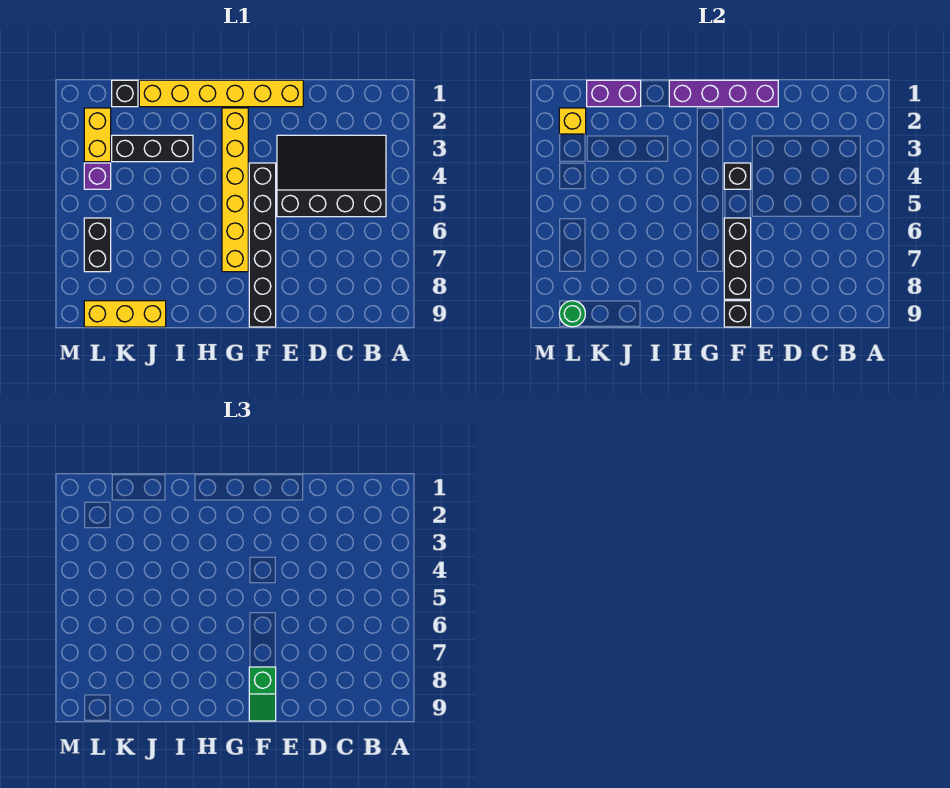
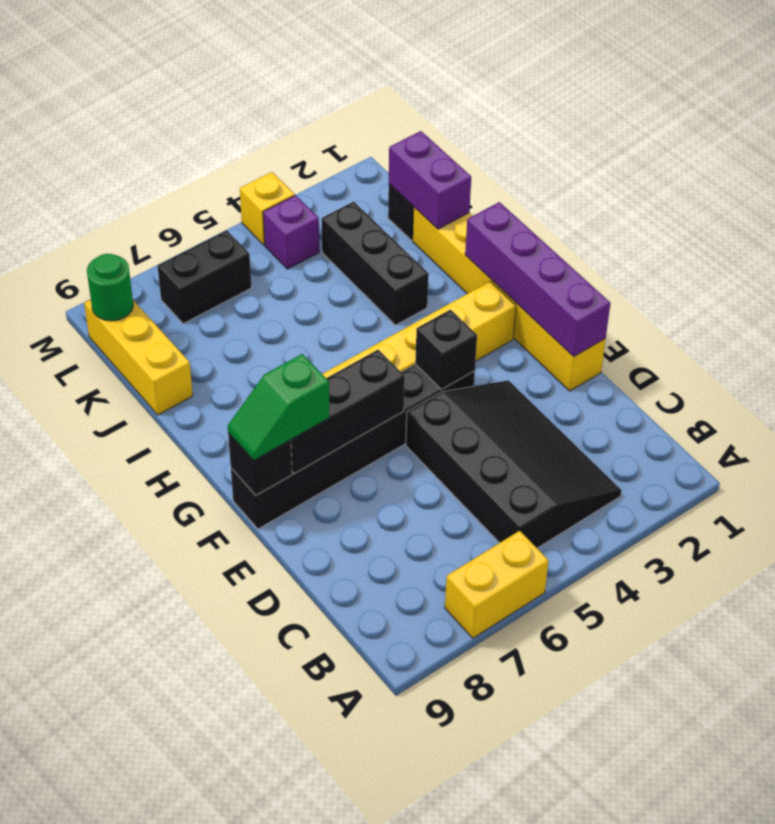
yellow 1x2 brick [84,108,111,162] -> yellow 1x2 brick moved to [445,531,549,638]
yellow 1x1 brick [559,108,586,134] -> yellow 1x1 brick moved to [240,172,295,245]

